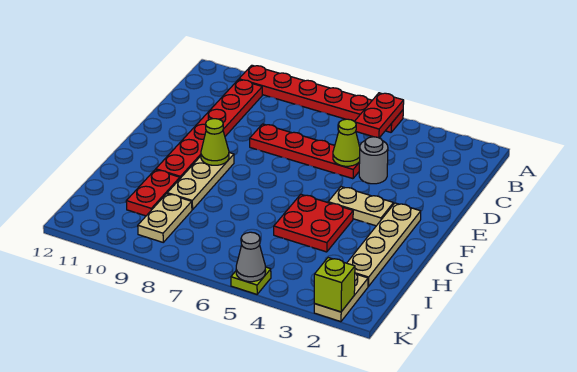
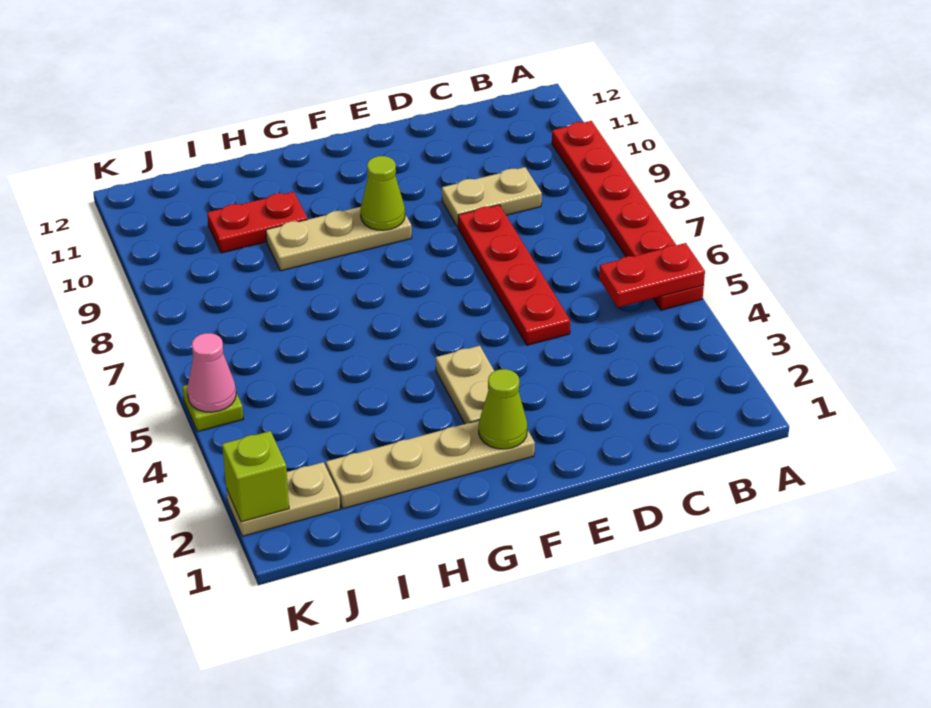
red 1x6 plate [156,80,262,178] -> none
grey 1x1 round brick [359,137,388,184] -> none
lime 1x1 cone [333,119,360,166] -> lime 1x1 cone moved to [479,369,527,449]
red 2x2 plate [274,194,353,252] -> none
tan 1x2 plate [138,194,192,242] -> tan 1x2 plate moved to [442,167,542,227]
grey 1x1 cone [236,232,266,282] -> pink 1x1 cone [187,333,236,412]

